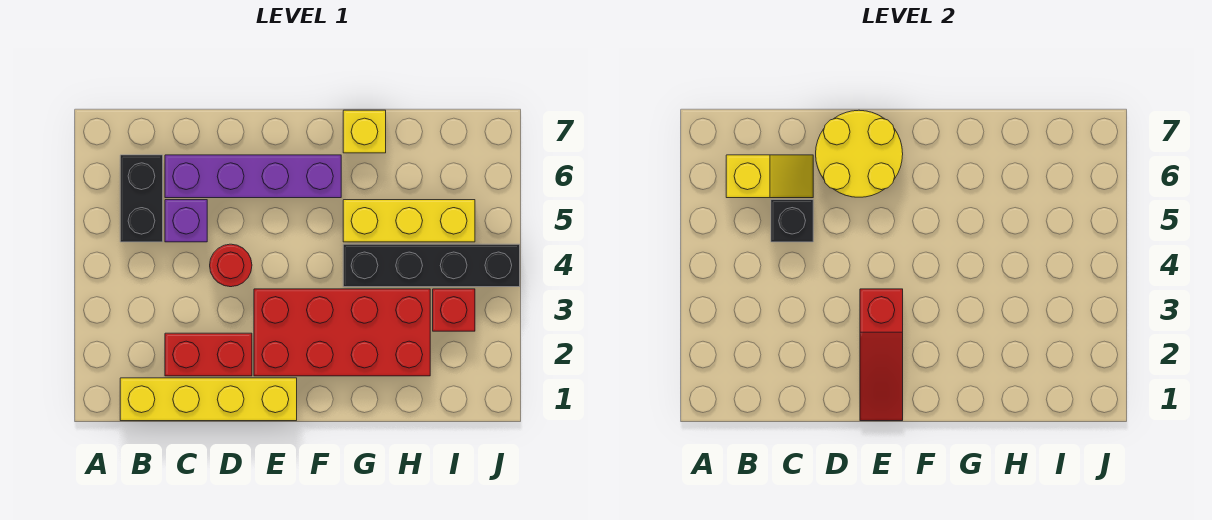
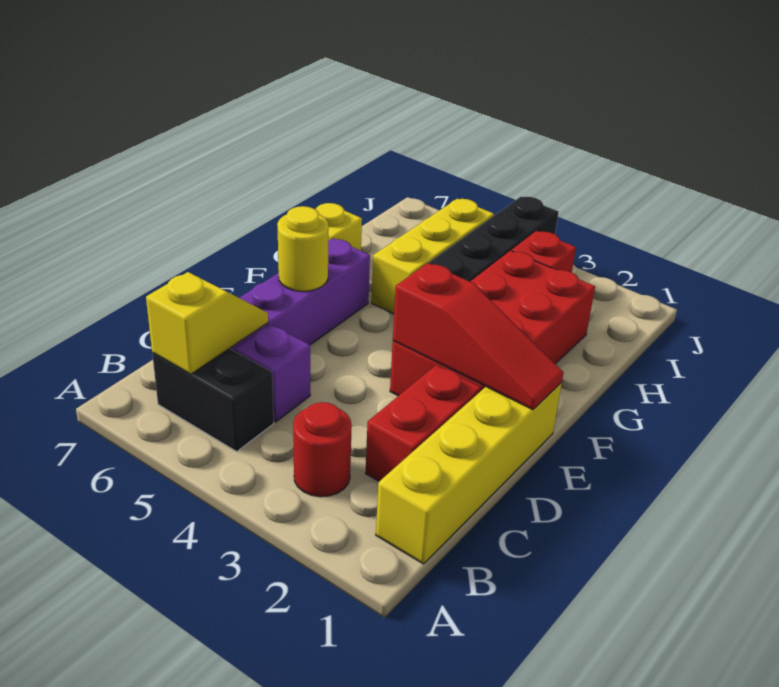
black 1x1 brick [771,200,813,242] -> none
red 1x1 round brick [210,244,252,287] -> red 1x1 round brick moved to [293,402,352,497]
yellow 2x2 round brick [816,110,903,197] -> yellow 1x1 round brick [277,206,329,291]

